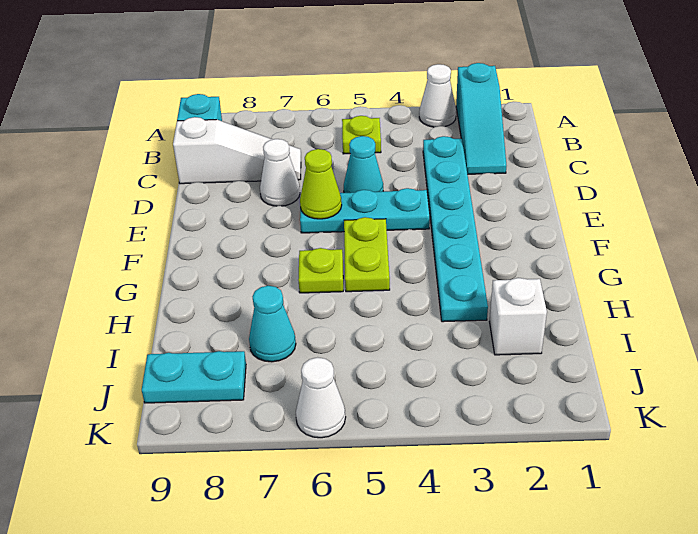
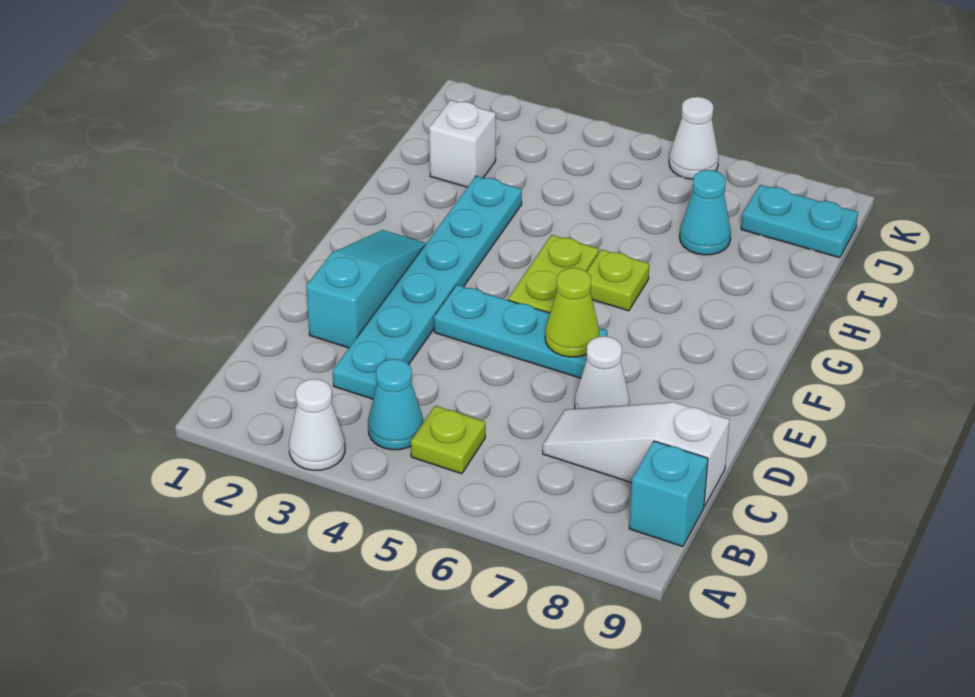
cyan 1x3 slope [456,63,506,174] -> cyan 1x3 slope moved to [306,230,426,348]
cyan 1x1 cone [344,136,383,193] -> cyan 1x1 cone moved to [368,359,423,450]

